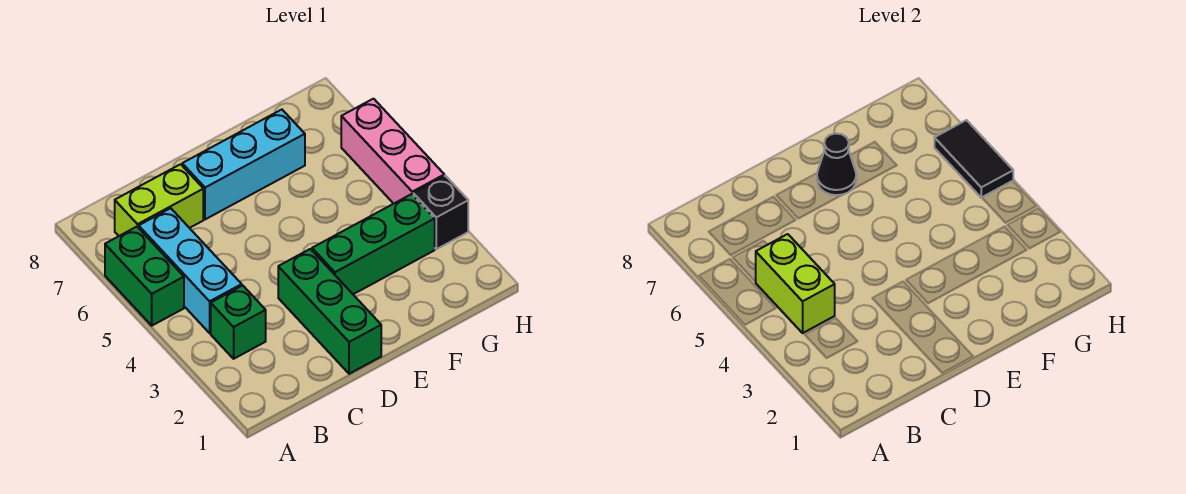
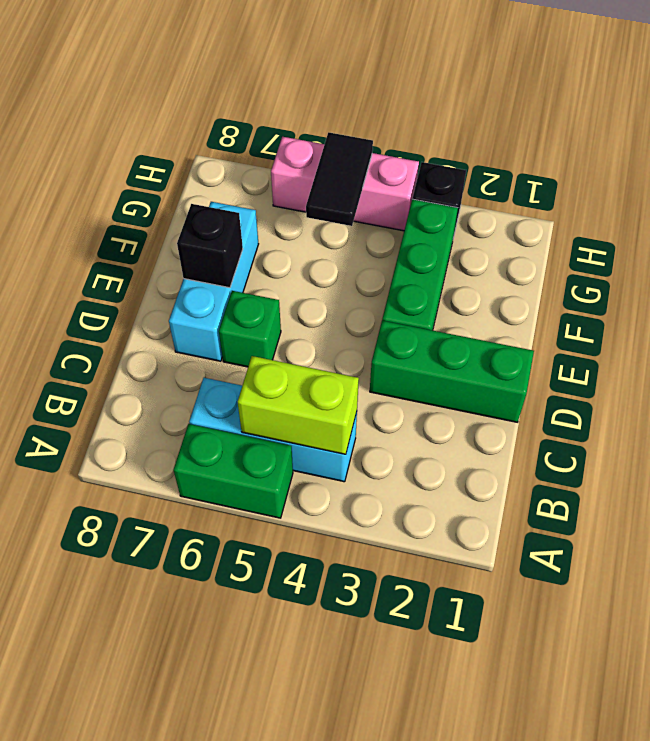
green 1x1 brick [211,286,266,359] -> green 1x1 brick moved to [219,291,281,367]
lime 1x2 brick [115,164,203,236] -> none
black 1x1 cone [817,133,856,195] -> black 1x1 brick [177,204,243,288]
black 1x2 tile [934,120,1013,198] -> black 1x2 tile turned to [306,132,373,226]

